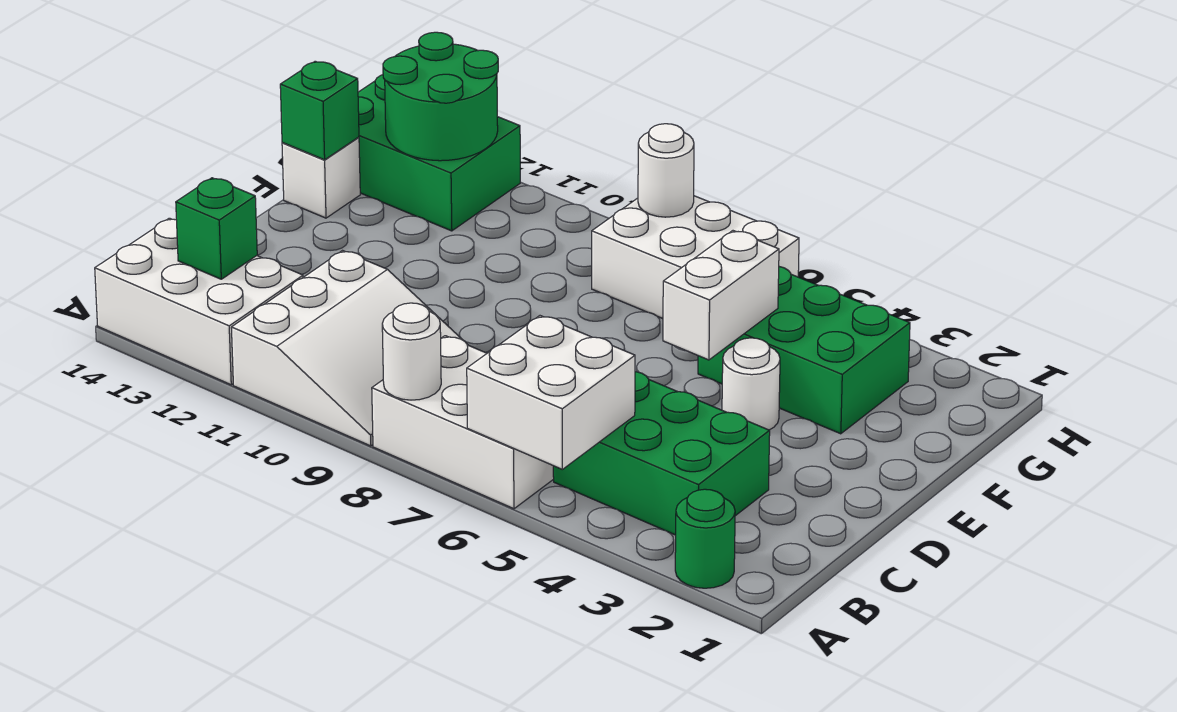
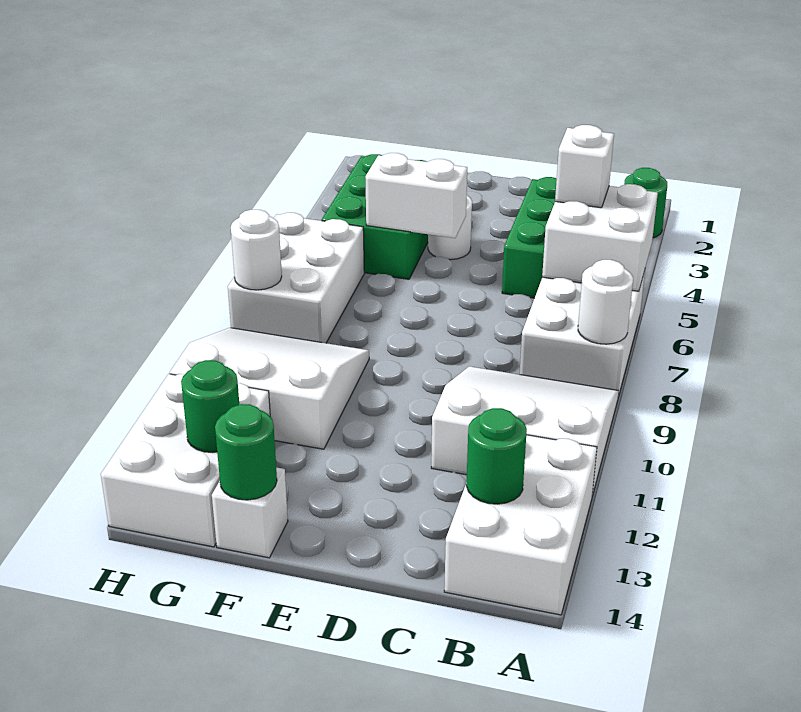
none -> white 1x1 brick [555,125,614,208]
green 1x1 brick [176,178,257,279] -> green 1x1 round brick [466,408,527,504]
none -> white 3x3 slope [170,328,369,449]
green 1x1 brick [280,61,359,160] -> green 1x1 round brick [215,404,277,500]
green 2x3 brick [358,75,520,231] -> white 2x3 brick [101,374,270,547]
green 2x2 round brick [383,32,498,161] -> green 1x1 round brick [181,360,239,452]

